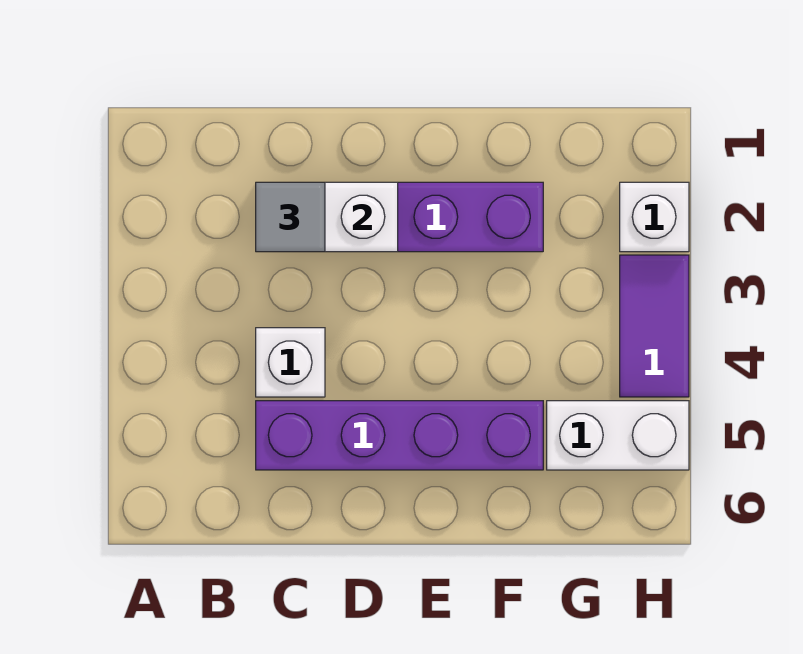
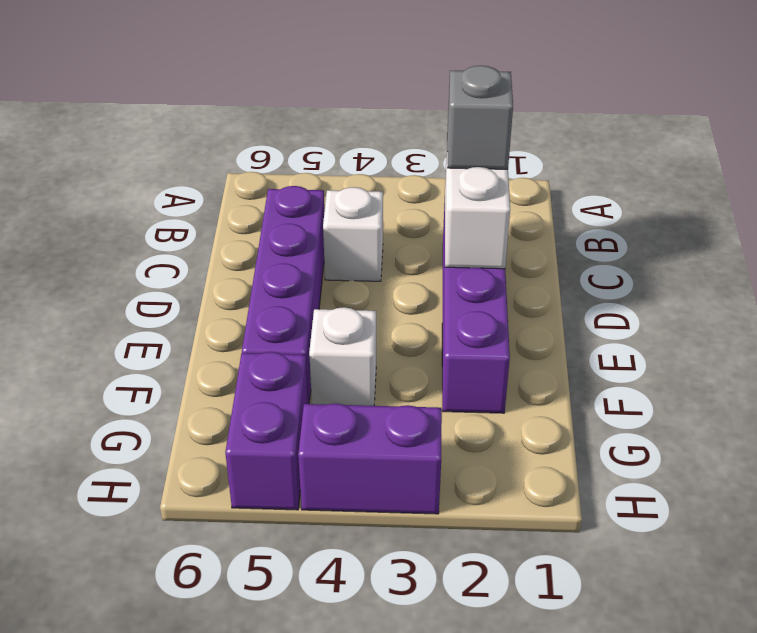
grey 1x1 tile [256,182,325,252] -> grey 1x1 brick [447,66,513,169]
white 1x2 brick [547,401,689,470] -> purple 1x2 brick [225,352,308,510]
white 1x1 brick [620,182,689,252] -> white 1x1 brick moved to [309,307,376,406]
purple 1x2 tile [620,255,689,397] -> purple 1x2 brick [298,403,442,514]

